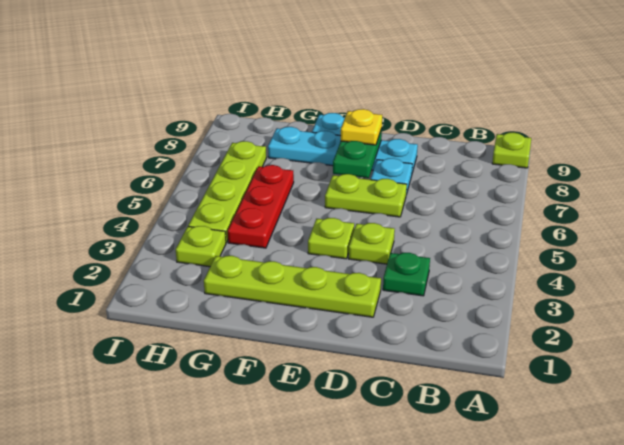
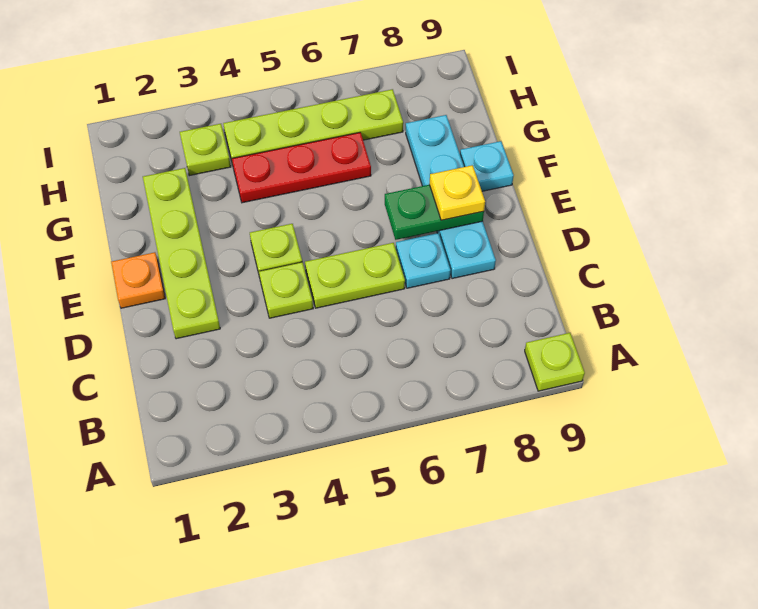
green 1x1 plate [383,253,430,296] -> none
lime 1x2 plate [325,174,407,217] -> lime 1x2 plate turned to [305,243,405,308]
none -> orange 1x1 plate [111,252,165,308]

